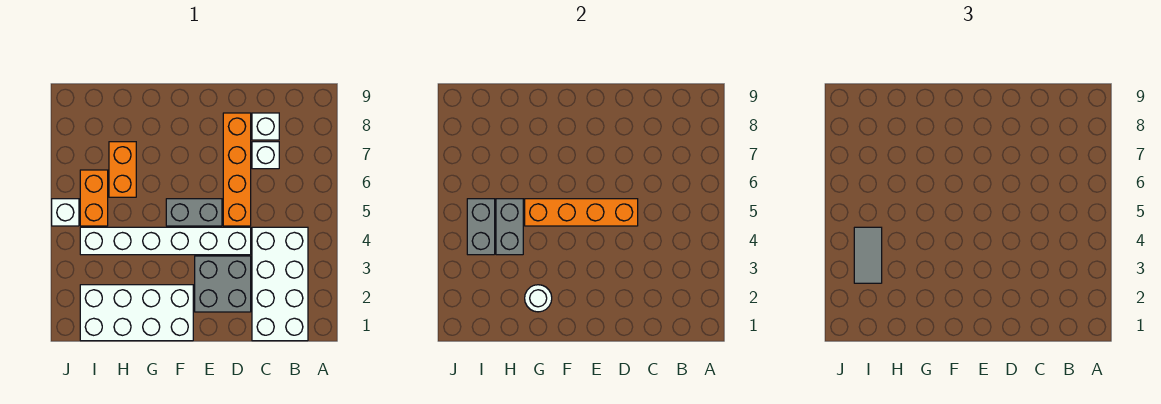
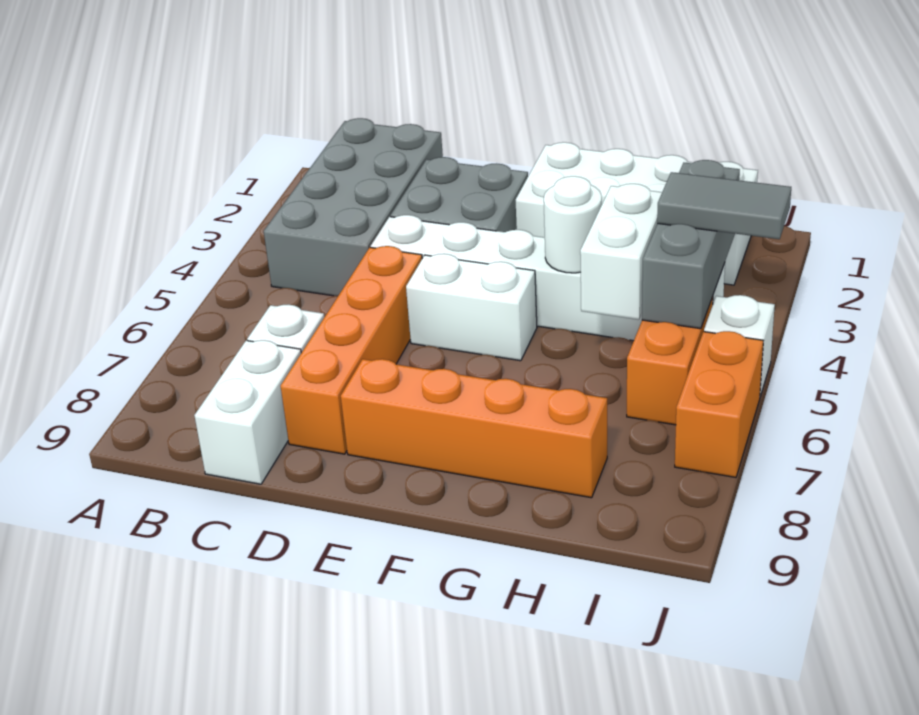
white 2x4 brick [252,227,308,341] -> grey 2x4 brick [264,118,443,296]
white 1x1 brick [252,113,279,140] -> white 1x2 brick [194,340,301,484]
orange 1x4 brick [525,199,638,226] -> orange 1x4 brick moved to [341,359,607,498]
grey 1x2 brick [166,199,222,226] -> white 1x2 brick [406,254,537,361]
white 1x1 round brick [525,285,552,312] -> white 1x1 round brick moved to [544,176,602,273]
grey 1x2 brick [496,199,523,255] -> white 1x2 brick [580,184,662,320]
orange 1x2 brick [109,142,136,197] -> orange 1x2 brick moved to [675,331,763,477]
grey 1x2 tile [854,227,882,283] -> grey 1x2 tile turned to [657,172,791,239]
grey 1x2 brick [467,199,495,255] -> grey 1x3 brick [642,160,740,329]

